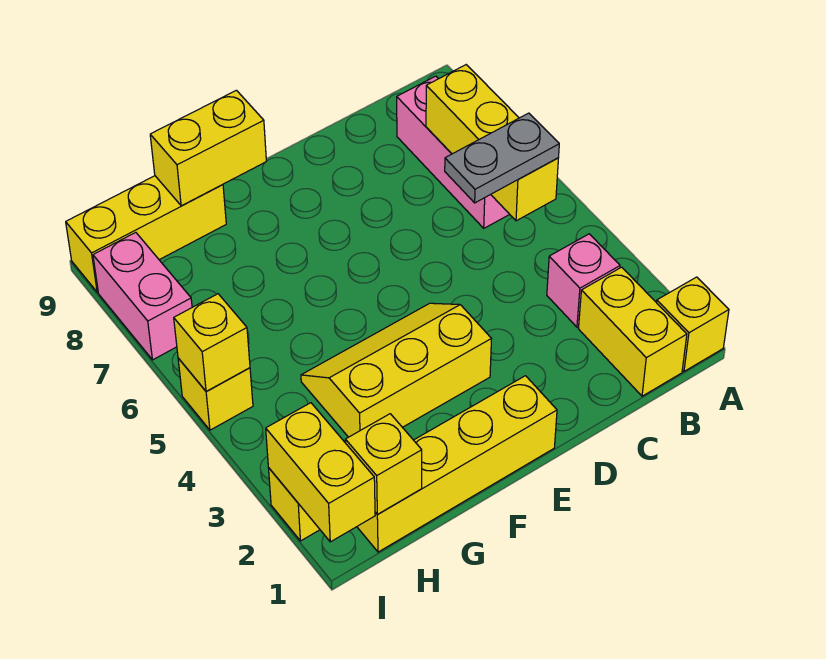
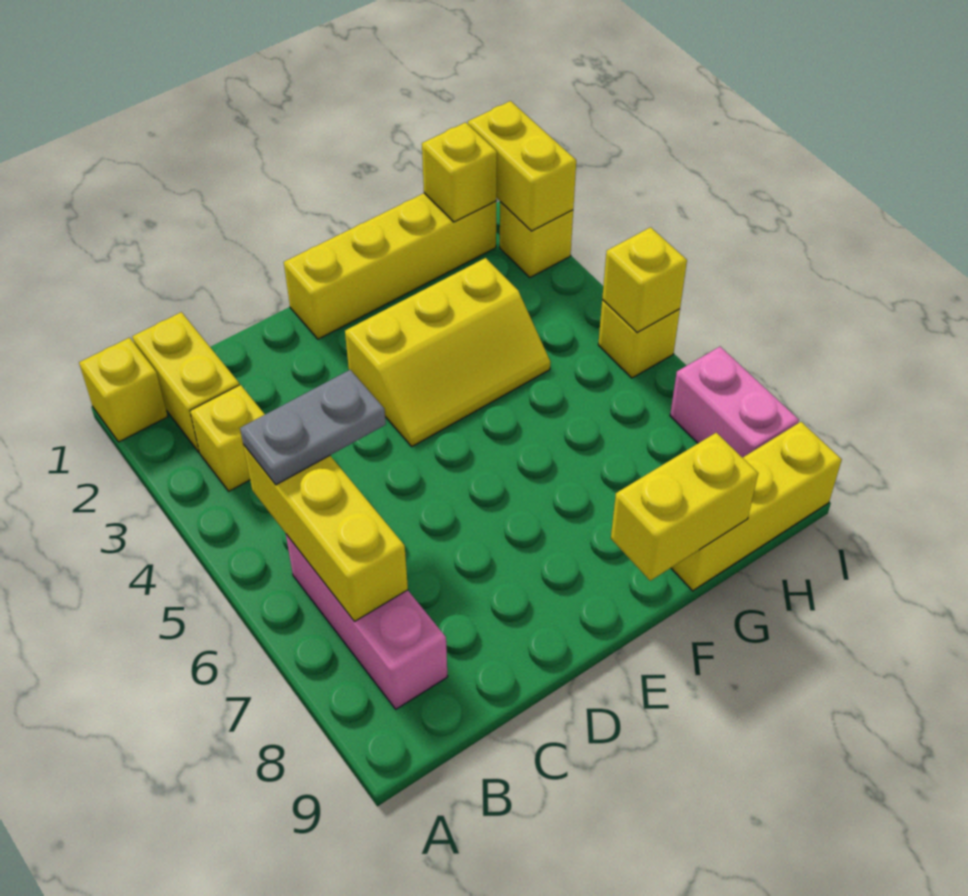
pink 1x1 brick [547,234,620,327] -> yellow 1x1 brick [190,385,265,491]

